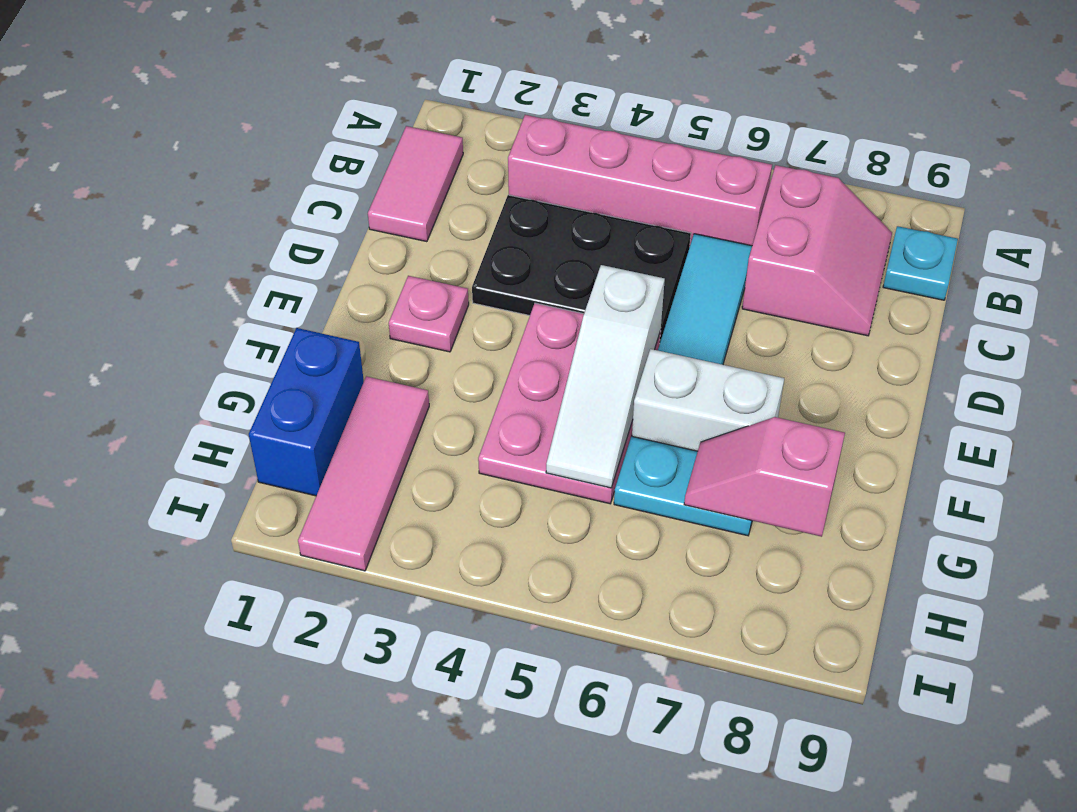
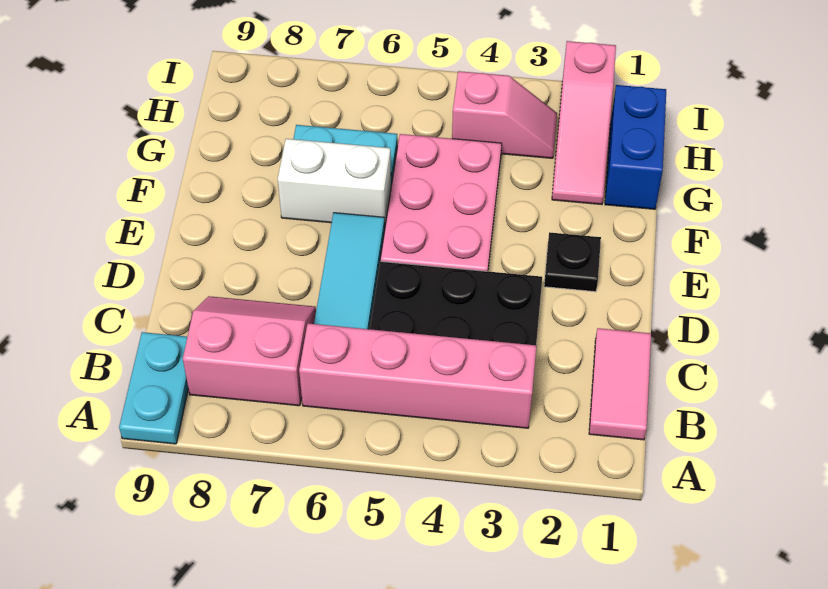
pink 2x2 slope [742,165,892,336] -> pink 2x2 slope turned to [183,296,316,406]
cyan 1x1 plate [883,226,958,300] -> cyan 1x2 plate [119,332,188,444]
pink 1x1 plate [389,276,469,352] -> black 1x1 plate [544,232,601,292]
white 1x3 slope [546,265,665,488] -> none
pink 1x3 tile [298,376,429,571] -> pink 1x3 slope [552,41,616,205]
pink 1x2 slope [684,417,845,537] -> pink 1x2 slope moved to [452,71,557,158]

